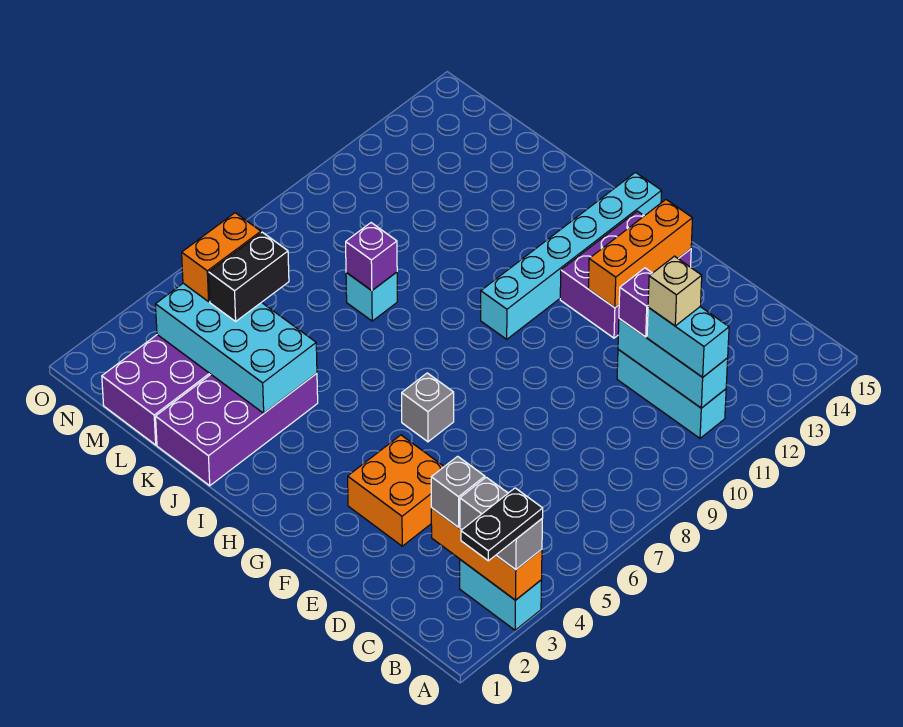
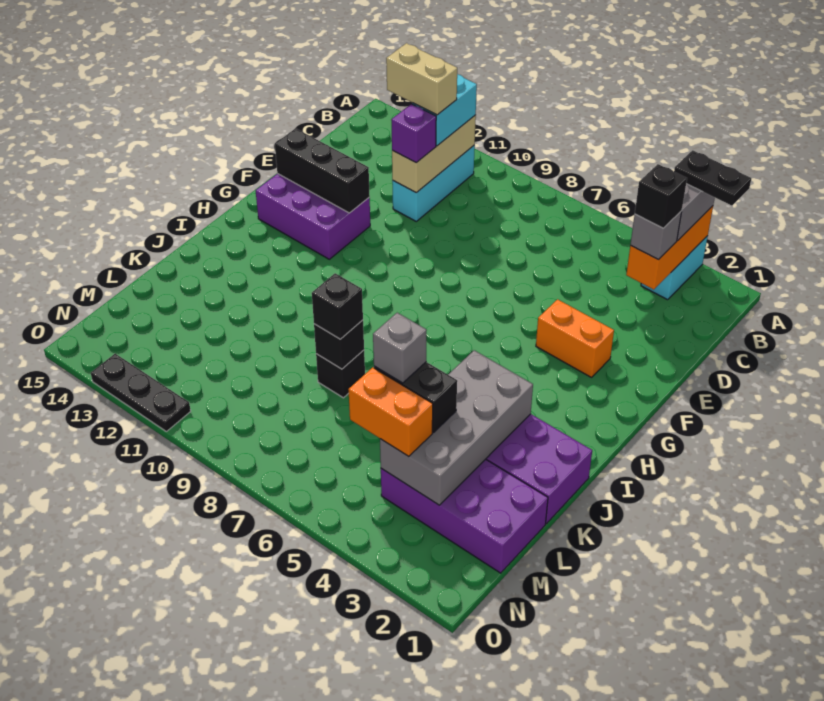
cyan 1x3 brick [618,319,728,408] -> tan 1x3 brick [392,115,476,193]
none -> black 1x1 brick [635,164,687,228]
tan 1x1 brick [648,256,702,326] -> tan 1x2 brick [386,43,457,115]
orange 2x2 brick [348,435,444,546] -> orange 1x2 brick [536,299,614,377]
orange 1x3 brick [588,200,693,308] -> black 1x3 brick [275,128,370,213]
grey 1x1 brick [402,373,454,442] -> grey 1x1 brick moved to [373,313,427,383]
cyan 1x6 brick [481,172,662,339] -> none
cyan 2x4 brick [155,283,317,413] -> grey 2x4 brick [380,350,533,505]
cyan 1x1 brick [346,272,397,321] -> black 1x1 brick [316,350,365,398]
purple 1x1 brick [346,223,397,291] -> black 1x1 brick [314,320,364,369]
none -> black 1x1 brick [312,273,363,339]
none -> black 1x3 plate [91,354,191,431]

